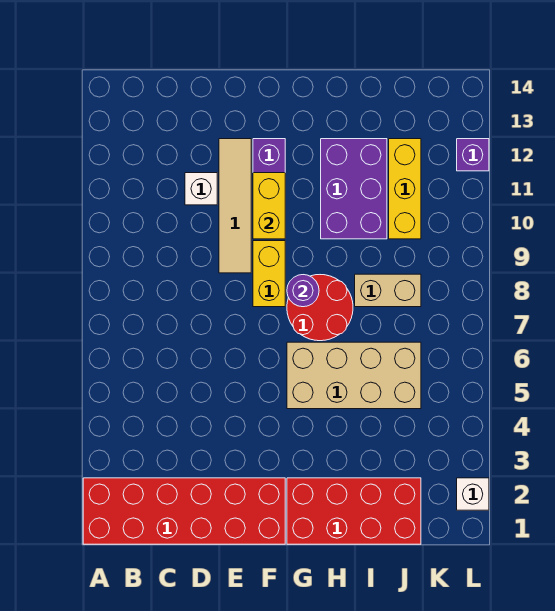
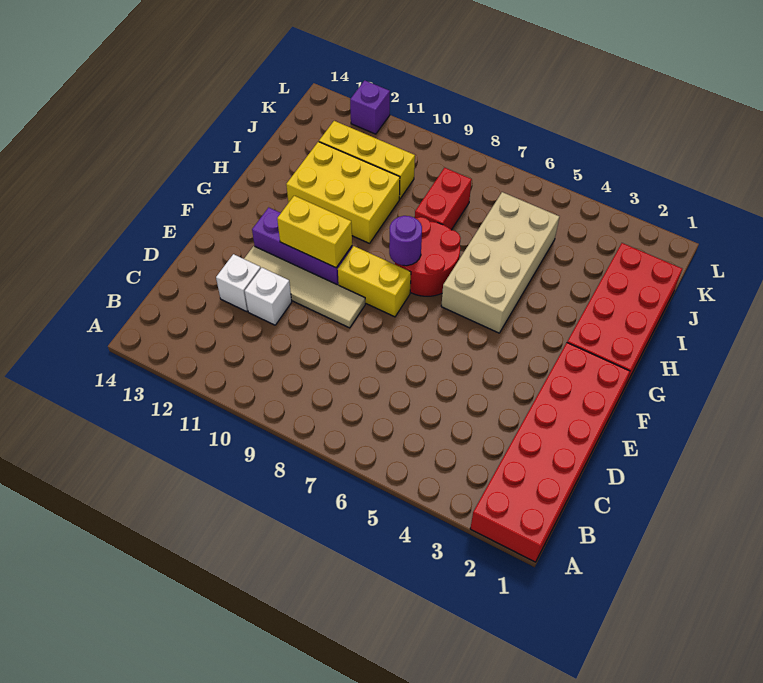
purple 2x3 brick [321,139,387,239] -> yellow 2x3 brick [286,142,400,243]
tan 1x2 brick [355,274,421,307] -> red 1x2 brick [415,167,472,230]
white 1x1 brick [457,478,489,510] -> white 1x1 brick moved to [216,254,261,312]

